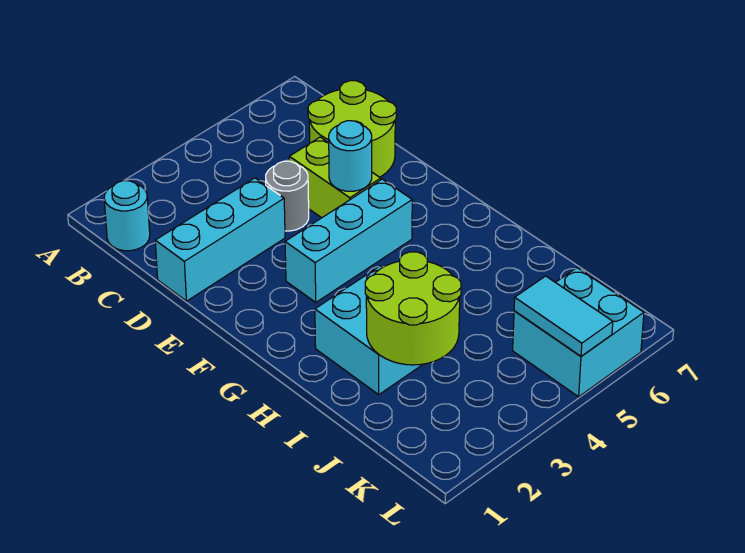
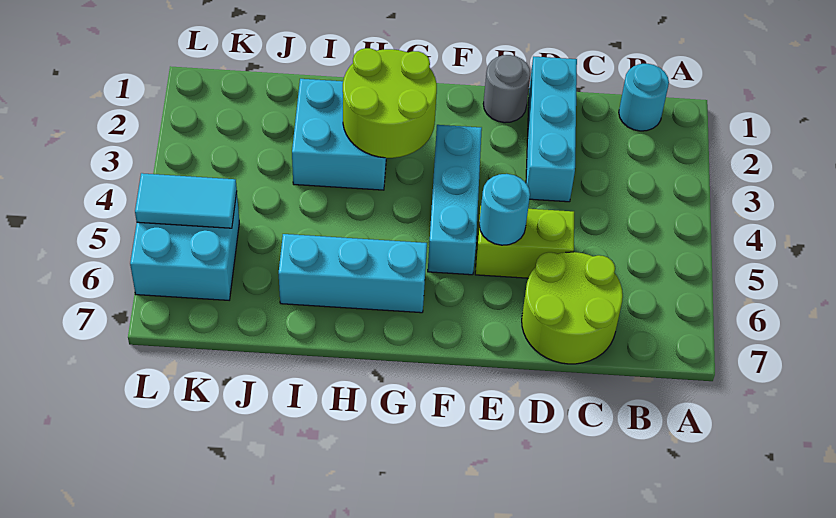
grey 1x1 round brick [266,161,309,231] -> grey 1x1 round brick moved to [483,55,530,123]
none -> cyan 1x3 brick [279,234,427,313]
lime 2x2 round brick [365,252,461,365] -> lime 2x2 round brick moved to [343,48,437,158]

